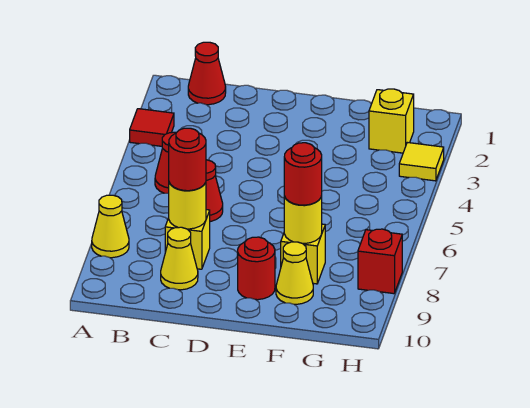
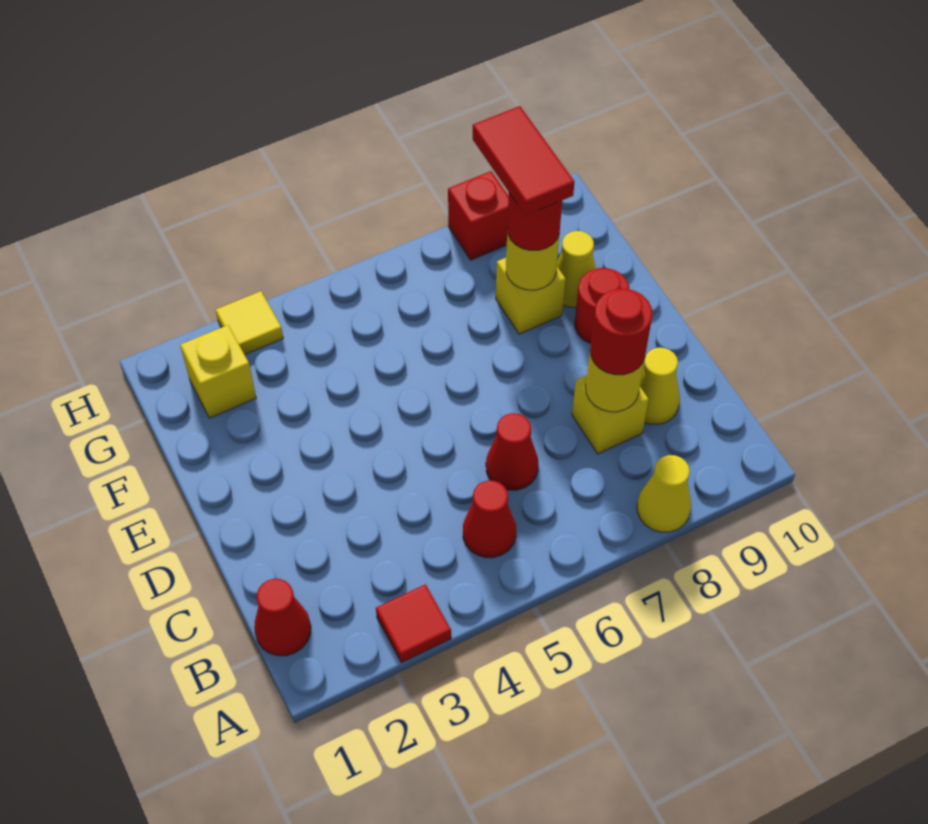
none -> red 1x2 tile [473,106,575,215]

